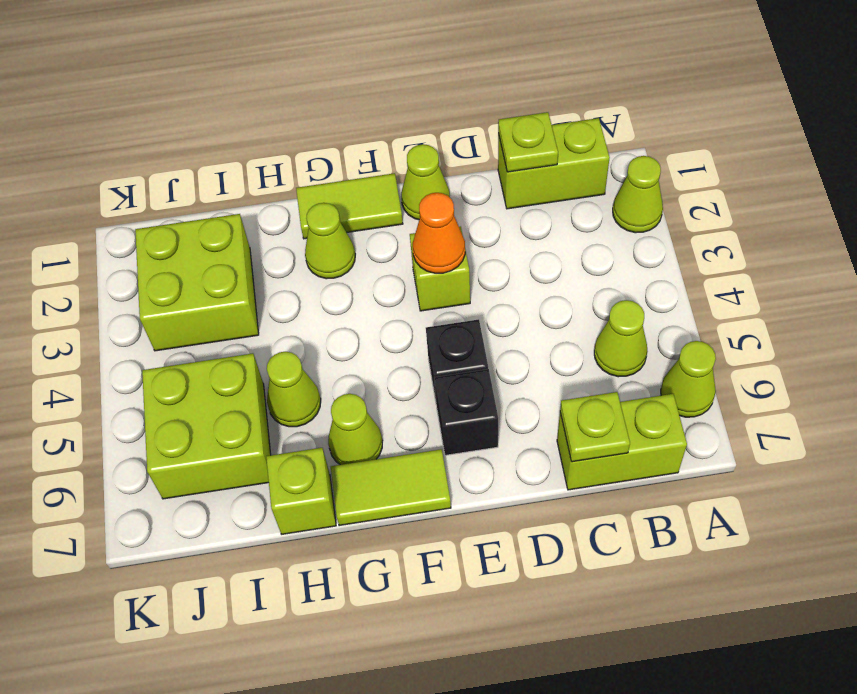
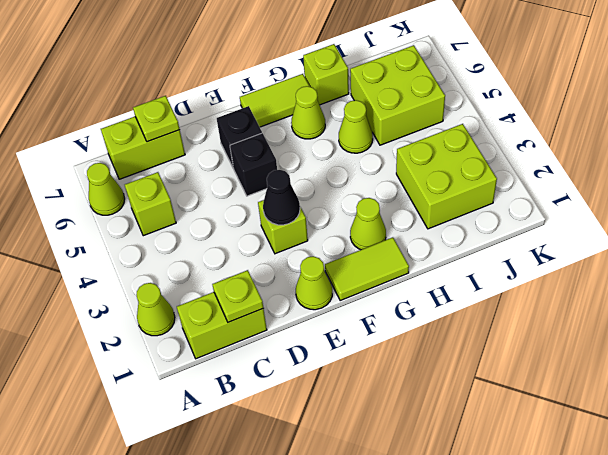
lime 1x1 cone [594,300,648,377] -> lime 1x1 brick [125,172,176,236]
orange 1x1 cone [413,193,465,273] -> black 1x1 cone [263,170,300,225]

